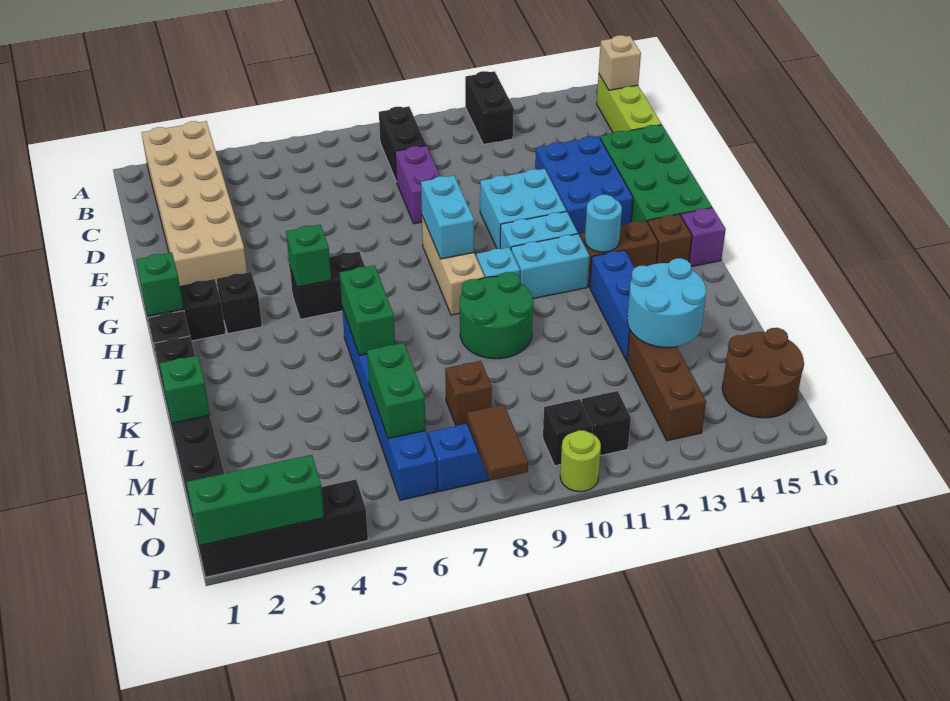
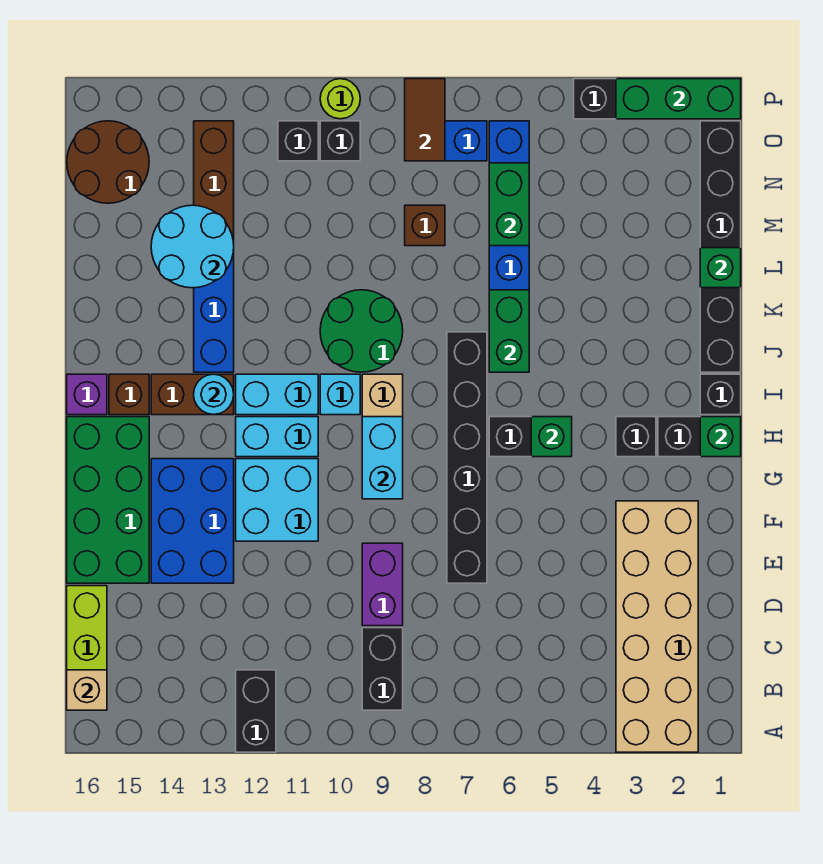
none -> black 1x6 brick [447,332,487,583]

